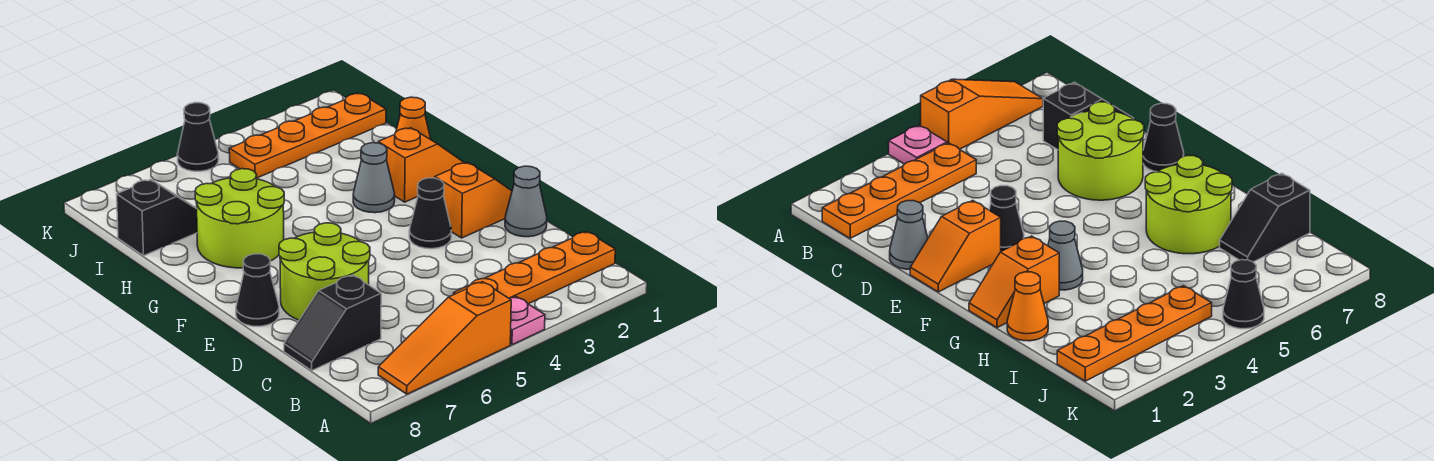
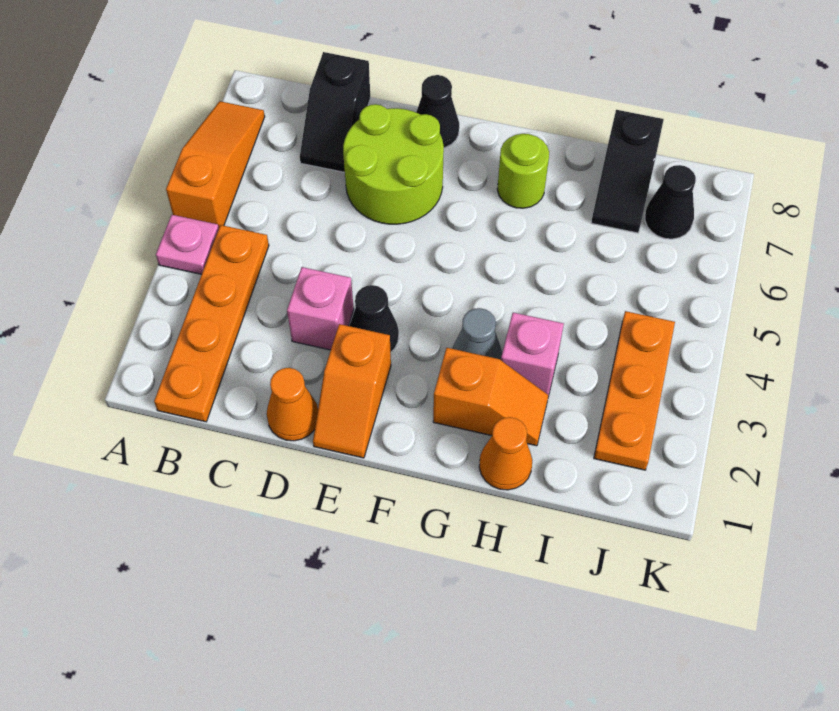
black 1x2 slope [284,275,381,370] -> black 1x2 slope turned to [300,52,370,172]
grey 1x1 cone [505,166,547,237] -> orange 1x1 cone [267,368,318,441]
none -> pink 1x1 brick [287,267,354,350]
orange 1x2 slope [378,128,464,202] -> orange 1x2 slope turned to [433,348,549,446]
lime 2x2 round brick [195,169,284,268] -> lime 1x1 round brick [497,134,549,208]
none -> pink 1x1 brick [501,313,564,395]
orange 1x4 plate [229,94,386,178] -> orange 1x3 plate [594,311,675,470]
black 1x1 cone [177,103,219,171] -> black 1x1 cone moved to [645,165,696,239]

